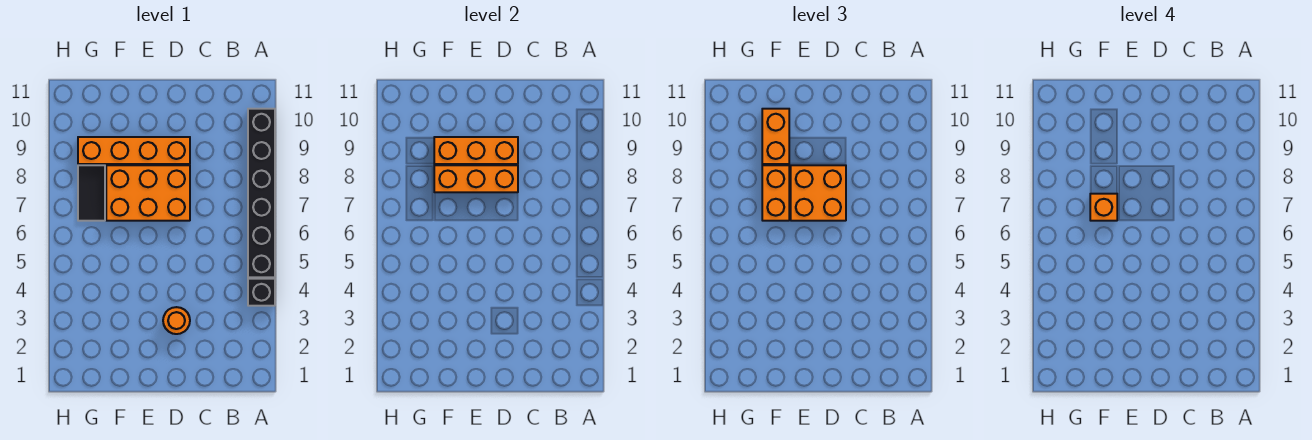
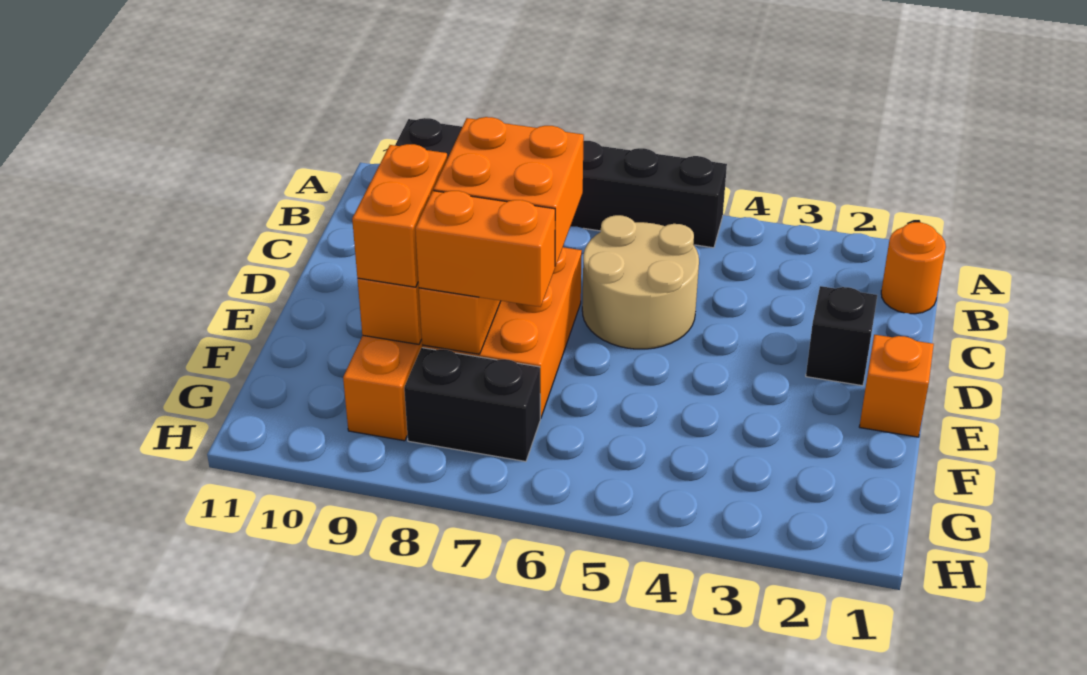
black 1x1 brick [248,279,275,306] -> black 1x1 brick moved to [806,286,877,386]
none -> tan 2x2 round brick [582,215,699,349]
orange 1x1 round brick [163,307,190,334] -> orange 1x1 round brick moved to [881,222,946,314]
orange 1x1 brick [1090,194,1117,221] -> orange 1x1 brick moved to [859,335,934,437]
orange 1x2 brick [762,109,789,164] -> orange 1x2 brick turned to [352,144,447,287]
black 1x2 tile [78,165,105,221] -> black 1x2 brick [404,348,540,462]

